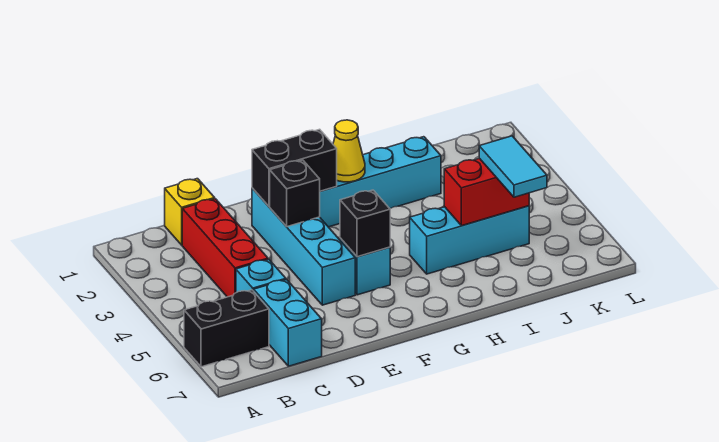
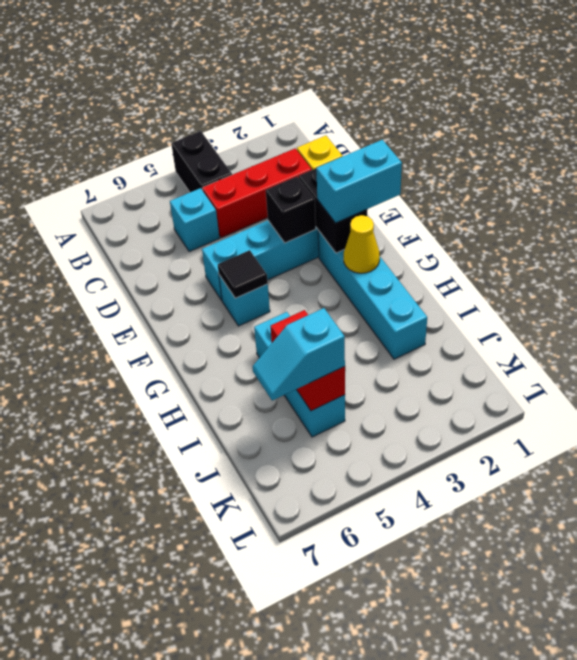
black 1x2 brick [184,290,269,367] -> black 1x2 brick moved to [171,131,232,192]
cyan 1x2 brick [254,279,322,366] -> cyan 1x2 brick moved to [316,140,402,223]
black 1x1 brick [340,190,390,257] -> black 1x1 tile [218,250,268,298]
cyan 1x2 tile [479,136,547,197] -> cyan 1x2 slope [253,308,345,401]

